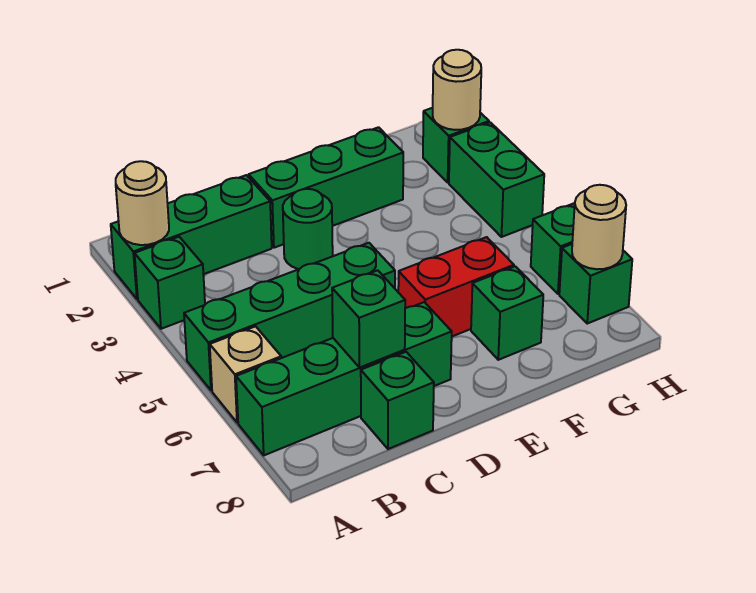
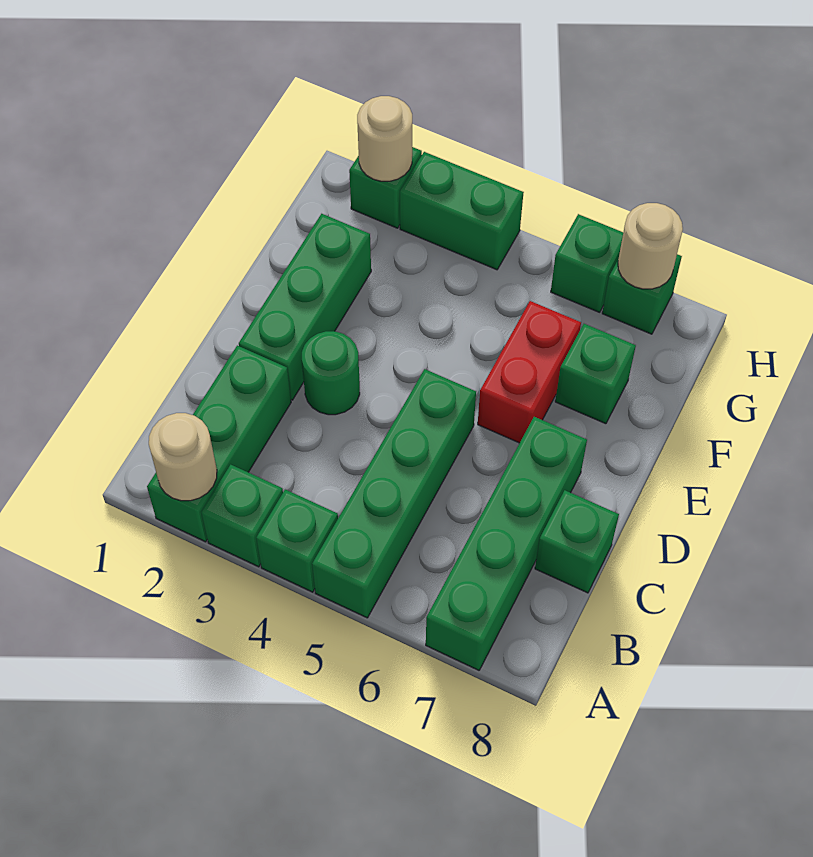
tan 1x1 brick [210,326,281,423] -> none
green 1x1 brick [332,270,405,368] -> green 1x1 brick moved to [256,490,338,592]

